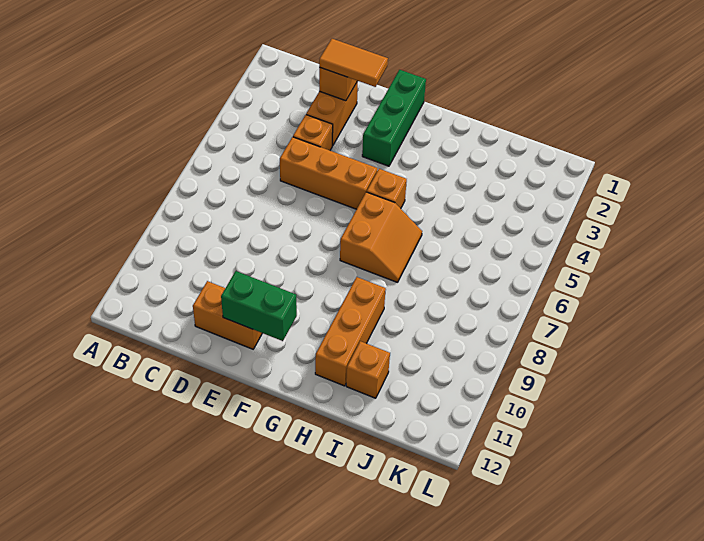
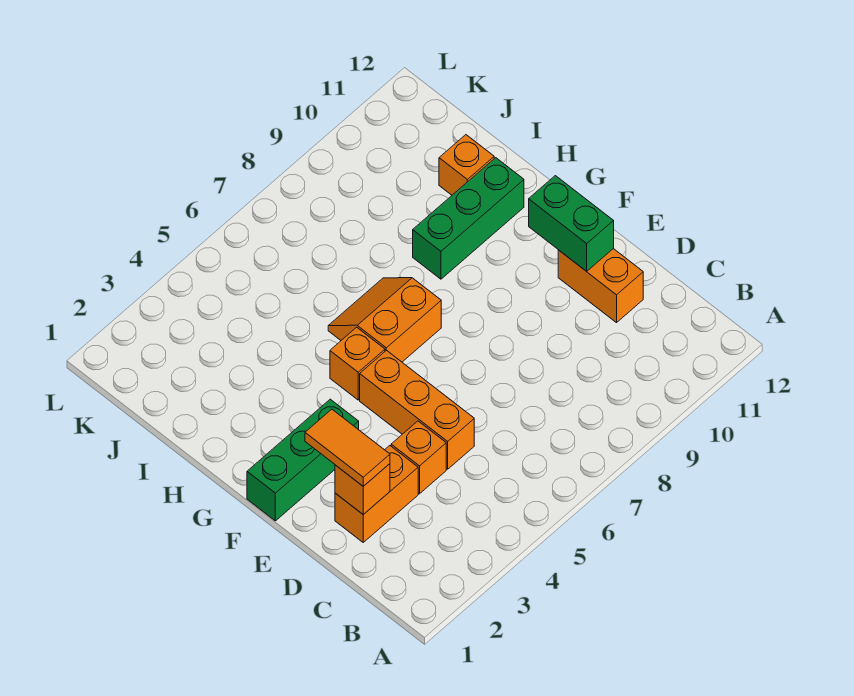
orange 1x3 brick [315,277,386,386] -> green 1x3 brick [413,158,524,279]

